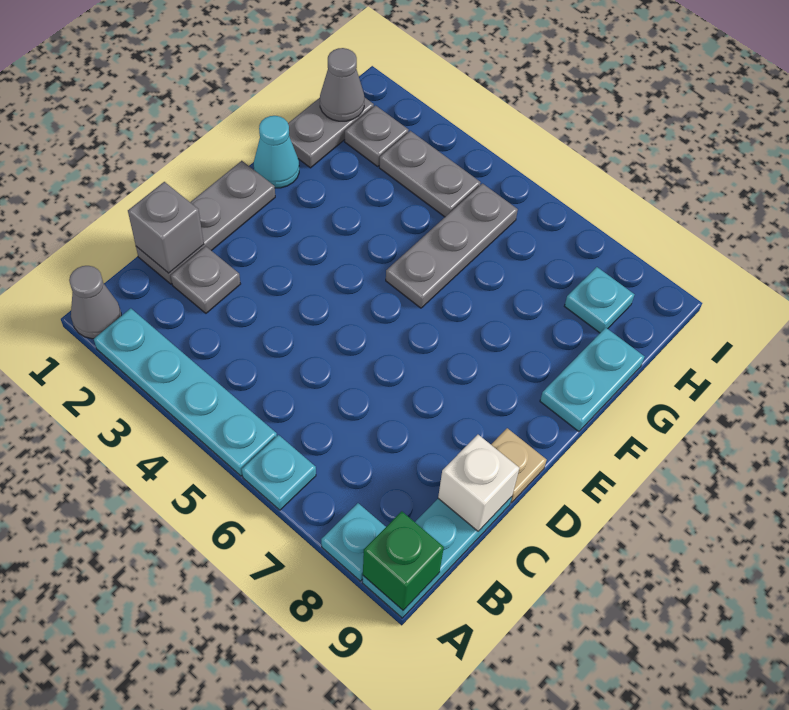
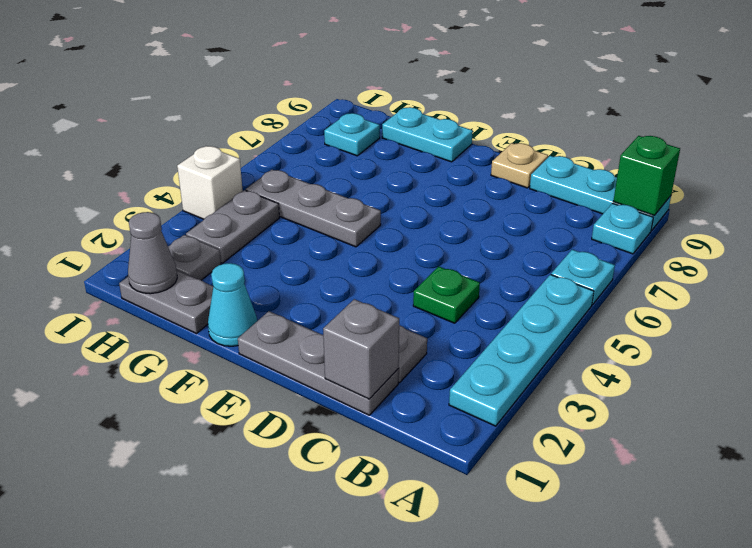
grey 1x1 cone [69,266,121,339] -> none
none -> green 1x1 plate [413,266,480,323]
white 1x1 brick [438,435,519,531] -> white 1x1 brick moved to [177,146,243,219]

